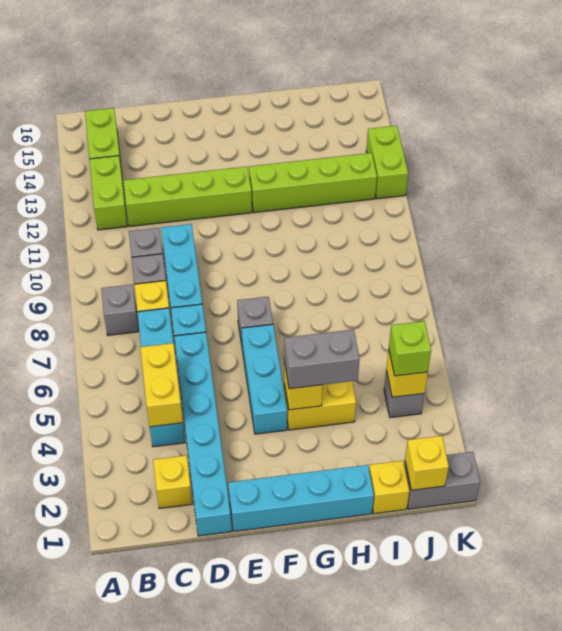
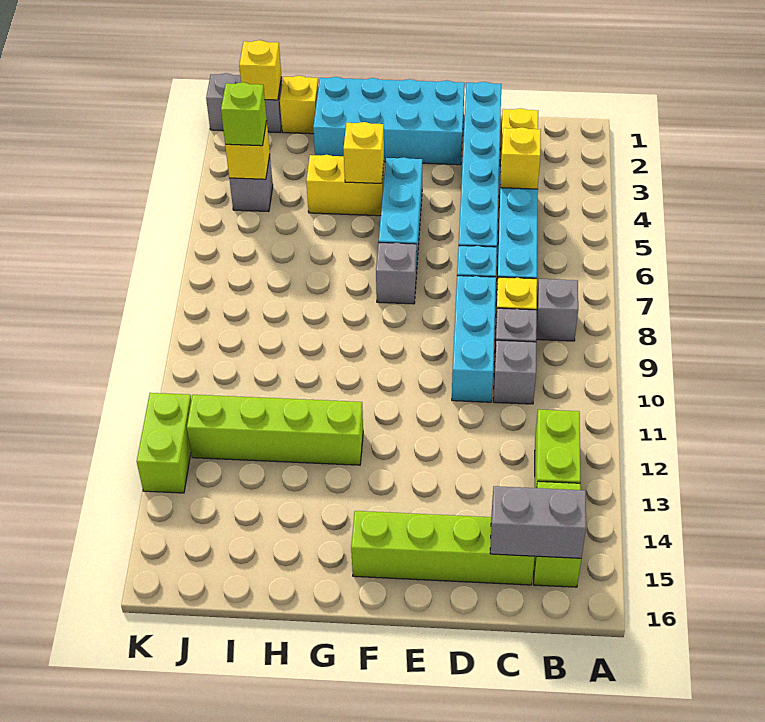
yellow 1x2 brick [140,343,183,427] -> yellow 1x1 brick [500,127,541,189]
lime 1x4 brick [123,167,252,226] -> lime 1x4 brick moved to [351,511,535,585]
cyan 1x4 brick [228,465,374,531] -> cyan 2x4 brick [313,77,465,165]
grey 1x2 brick [284,329,360,389] -> grey 1x2 brick moved to [490,486,586,558]

